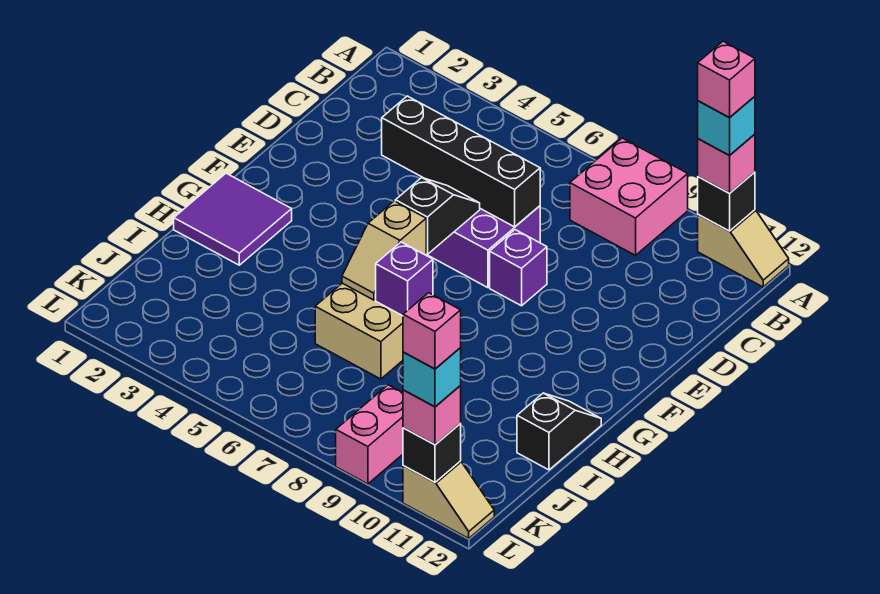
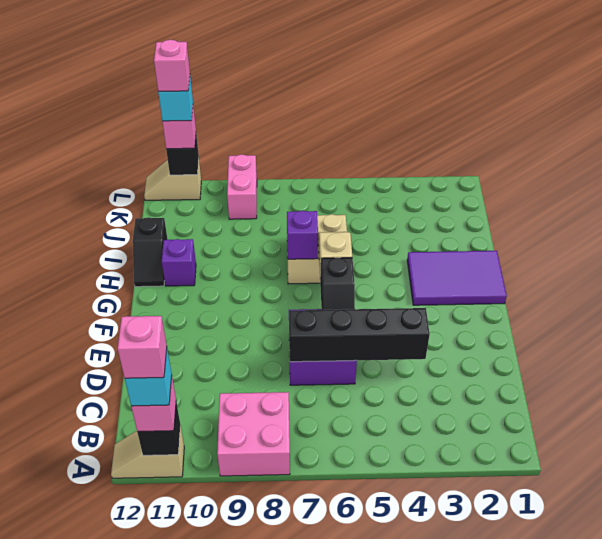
purple 1x1 brick [490,230,547,306] -> purple 1x1 brick moved to [162,239,196,286]
purple 2x2 tile [174,173,292,265] -> purple 2x3 tile [407,251,507,305]

